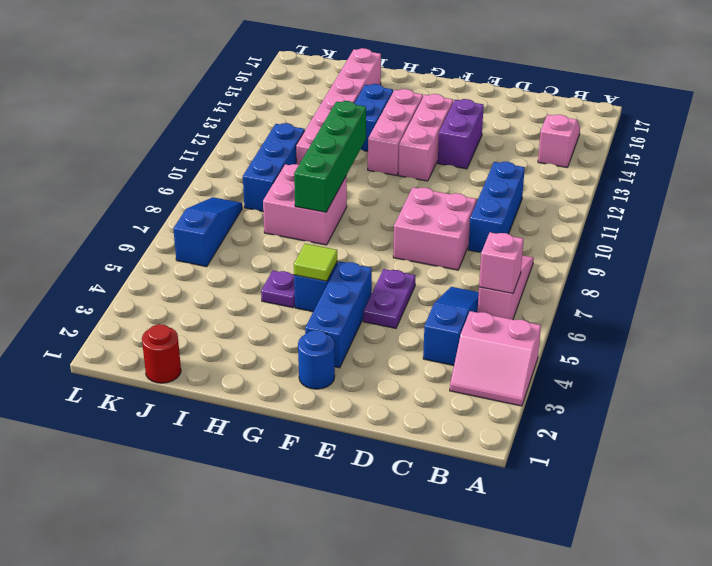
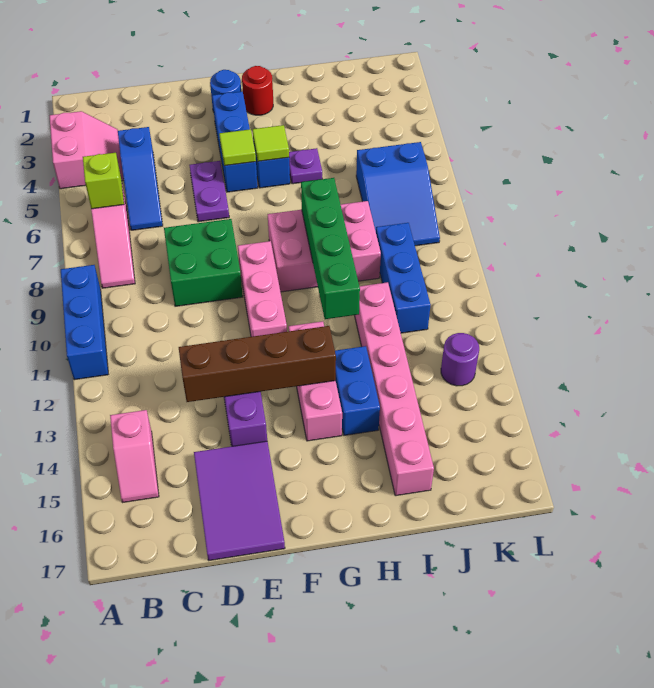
pink 2x2 slope [450,311,541,406] -> pink 2x2 slope turned to [50,111,124,189]
pink 1x1 brick [479,232,524,294] -> lime 1x1 brick [83,153,124,209]
blue 1x3 brick [468,162,525,252] -> blue 1x3 brick moved to [61,265,108,380]
pink 2x2 brick [393,187,476,270] -> green 2x2 brick [164,219,243,306]
none -> brown 1x4 brick [179,326,336,402]
none -> purple 2x3 tile [194,441,285,560]
none -> lime 1x1 tile [219,129,256,166]
pink 1x3 brick [398,94,453,181] -> pink 1x3 brick moved to [238,241,287,337]
pink 2x2 brick [263,164,347,245] -> pink 2x3 brick [268,201,381,292]
red 1x1 round brick [142,324,181,383] -> red 1x1 round brick moved to [242,66,273,115]
blue 1x3 slope [173,197,242,267] -> blue 2x3 slope [356,142,440,246]
none -> purple 1x1 round brick [441,333,479,386]

